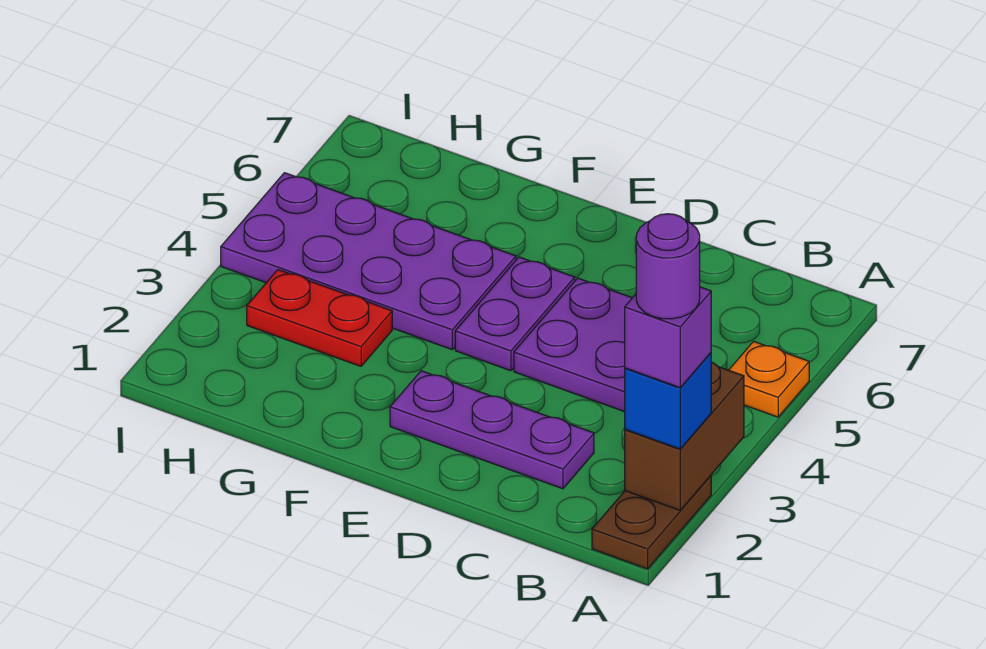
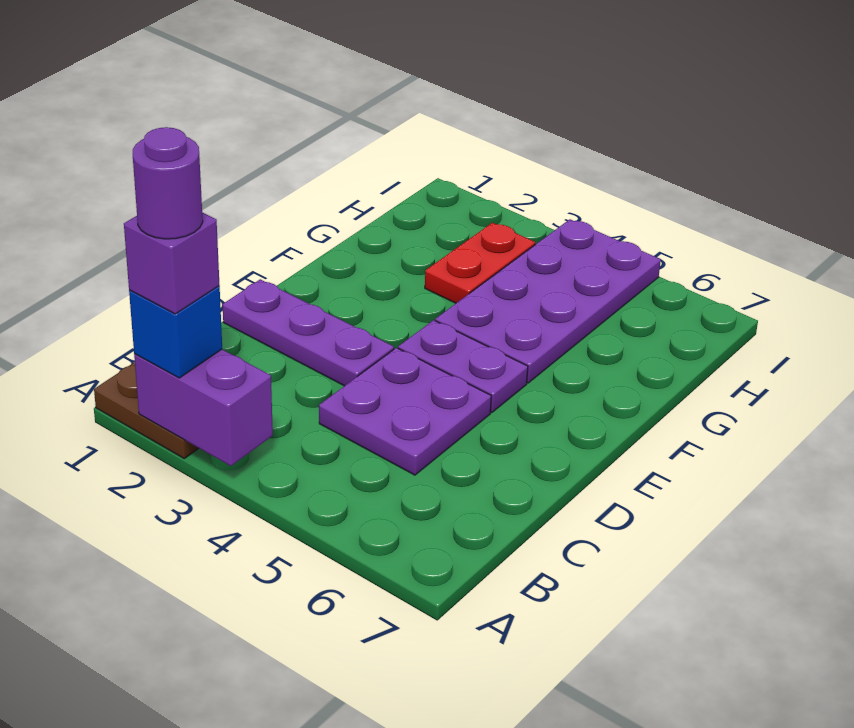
brown 1x2 brick [625,362,744,510] -> purple 1x2 brick [134,349,273,466]
orange 1x1 plate [729,341,809,417] -> none
purple 1x3 plate [390,371,594,489] -> purple 1x3 plate turned to [222,279,394,386]

